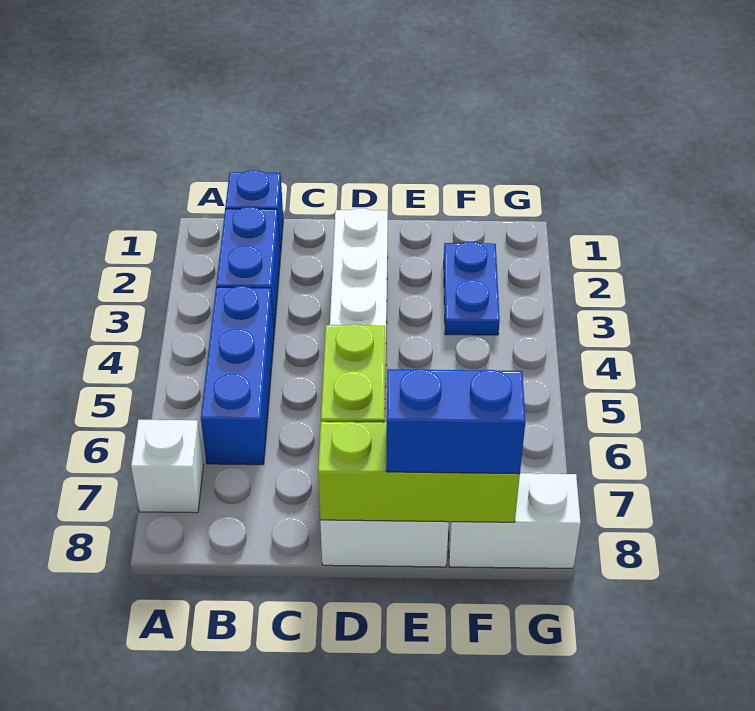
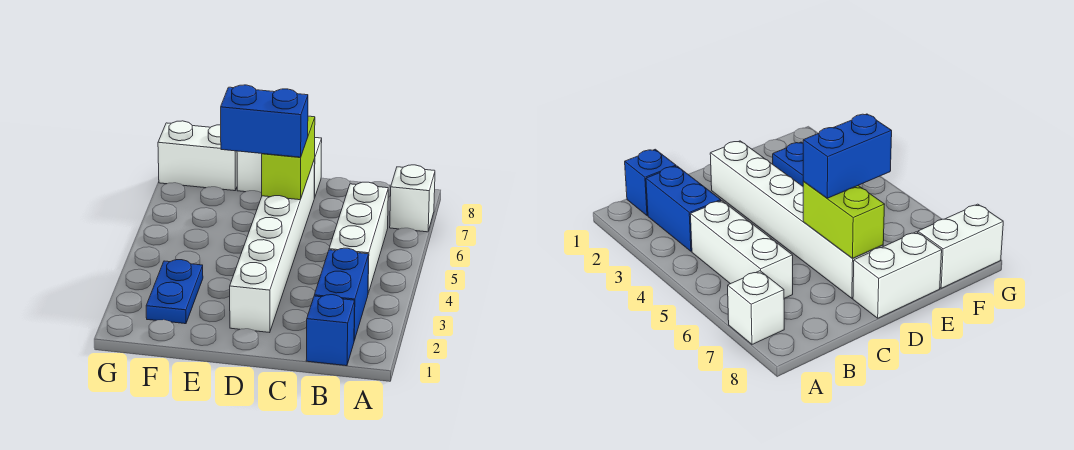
blue 1x3 brick [201,286,274,465] -> white 1x3 brick [329,182,388,293]
lime 1x3 brick [318,422,520,522] -> none
blue 1x2 brick [386,369,526,474] -> blue 1x2 brick moved to [221,85,308,157]

